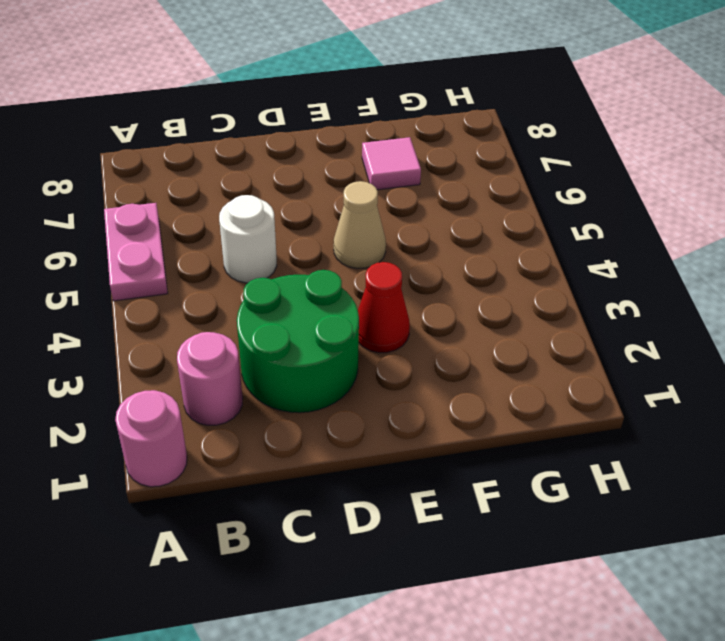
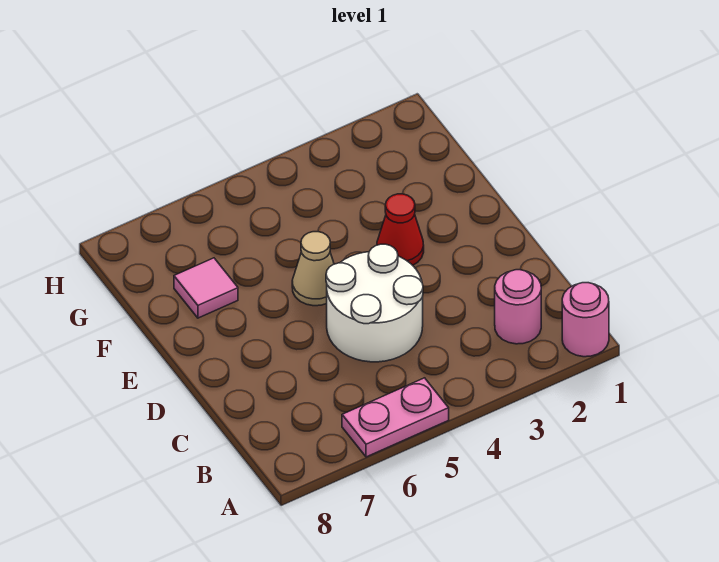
green 2x2 round brick [237,270,359,413] -> none
white 1x1 round brick [219,195,277,283] -> white 2x2 round brick [326,244,423,362]

